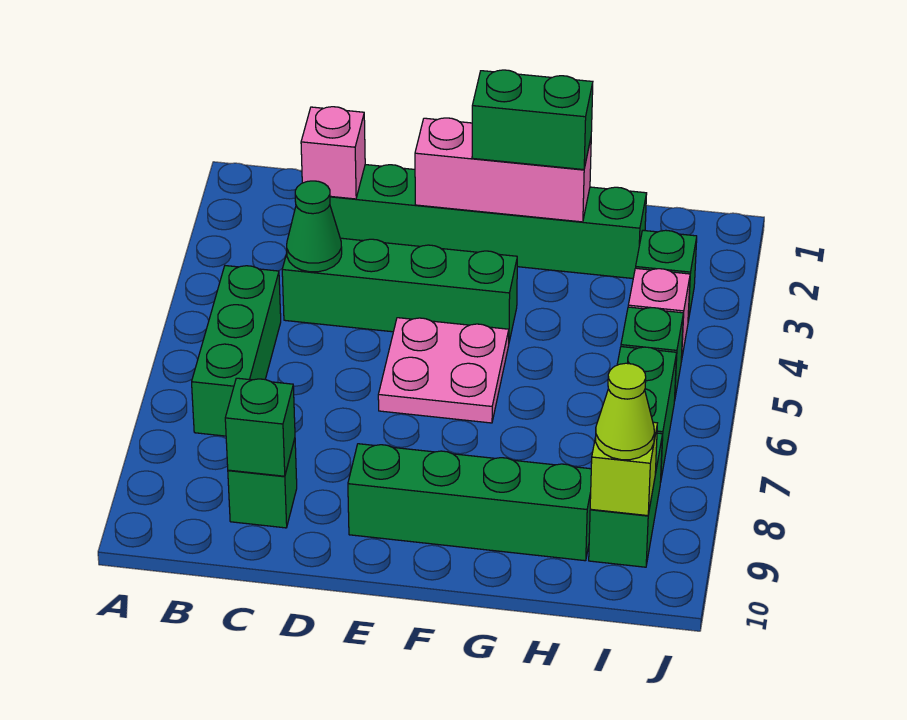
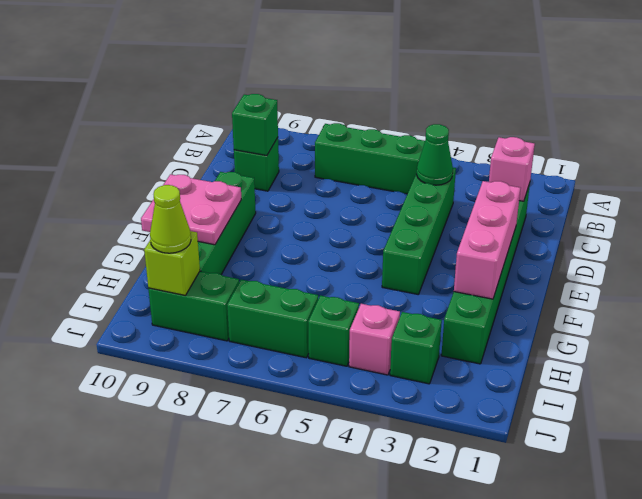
pink 2x2 plate [378,318,509,423] -> pink 2x2 plate moved to [141,174,241,245]
green 1x2 brick [472,70,593,170] -> none

